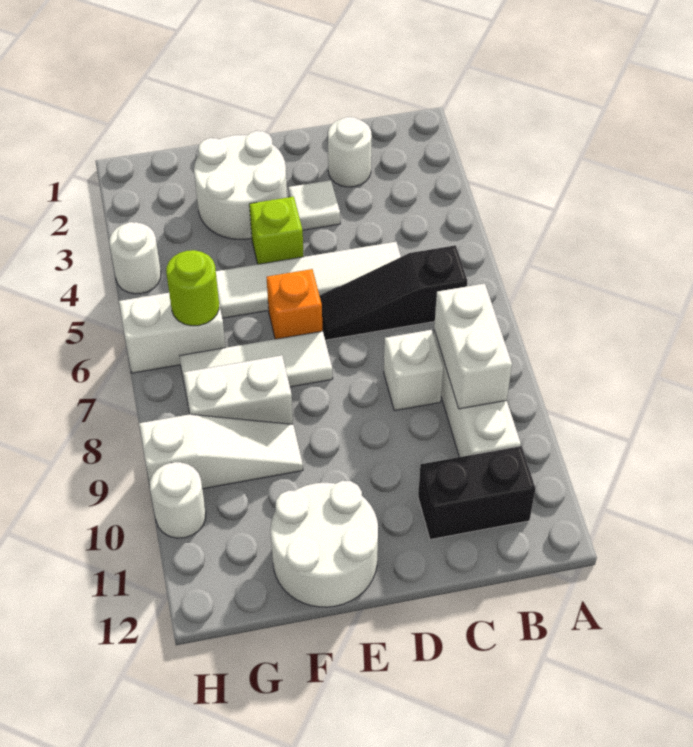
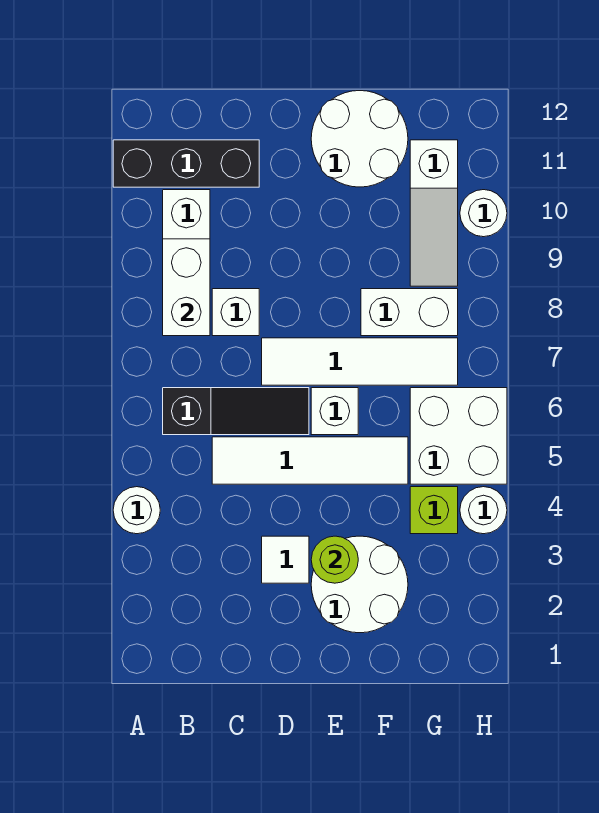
black 1x2 brick [418,446,535,539] -> black 1x3 brick [113,140,259,187]
white 1x1 round brick [328,117,372,187] -> white 1x1 round brick moved to [113,487,160,534]
lime 1x1 brick [249,197,304,264] -> lime 1x1 brick moved to [410,487,458,534]
orange 1x1 brick [267,269,322,339] -> white 1x1 brick [311,388,358,435]
white 1x3 tile [179,331,333,396] -> white 1x4 tile [262,338,458,385]
white 1x3 slope [139,414,303,489] -> white 1x3 slope turned to [410,140,458,286]
white 1x2 brick [119,293,226,373] -> white 2x2 brick [410,388,507,484]
lime 1x1 round brick [166,250,219,326] -> lime 1x1 round brick moved to [311,536,358,583]

